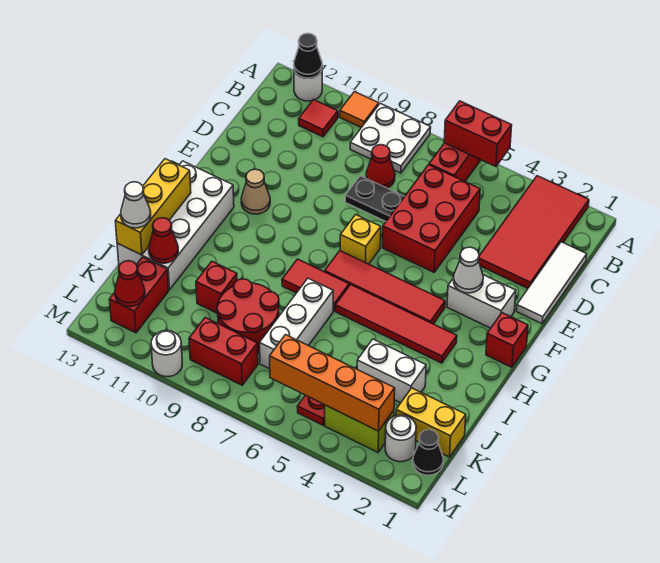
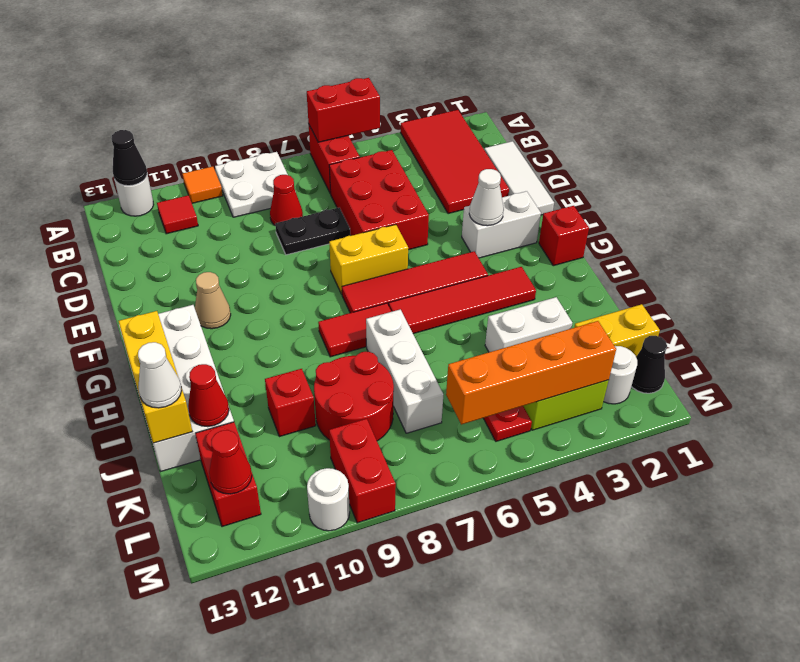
yellow 1x1 brick [340,215,381,264] -> yellow 1x2 brick [329,225,408,294]
red 1x2 brick [189,317,258,385] -> red 1x2 brick turned to [329,419,396,523]

